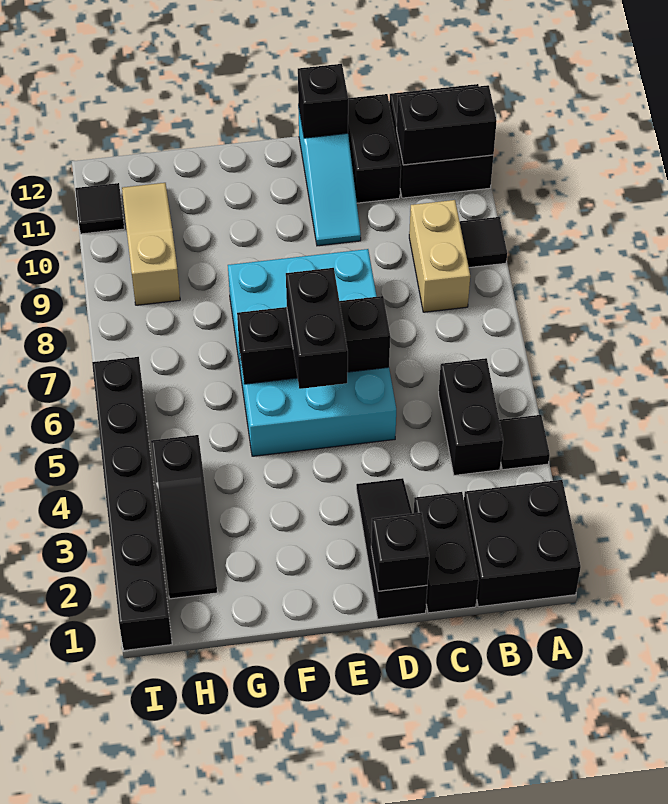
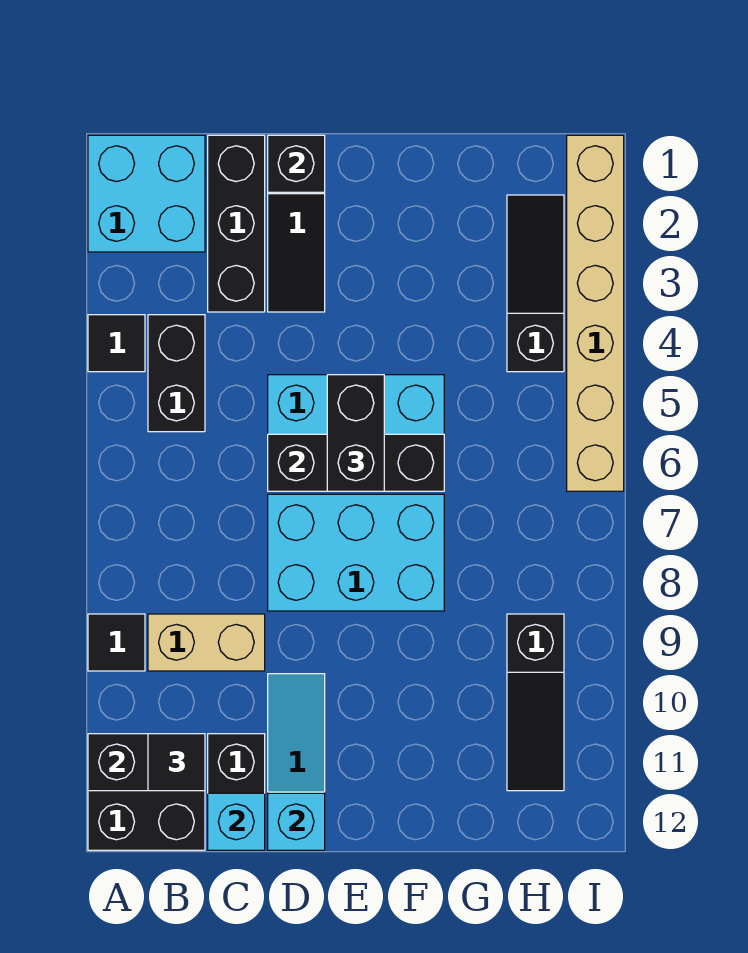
black 2x2 brick [464,480,581,607] -> cyan 2x2 brick [88,135,205,252]
tan 1x2 brick [409,200,470,312] -> tan 1x2 brick turned to [148,614,265,671]
black 1x2 brick [414,492,479,613] -> black 1x3 brick [208,135,265,312]
none -> cyan 1x1 brick [208,793,265,850]
black 1x1 brick [298,64,348,138] -> cyan 1x1 brick [268,793,325,850]
tan 1x3 slope [122,183,180,305] -> black 1x3 slope [507,614,564,791]
black 1x6 brick [92,357,172,650] -> tan 1x6 brick [567,135,624,491]
black 1x1 tile [75,183,124,234] -> black 1x1 tile moved to [148,734,205,791]

